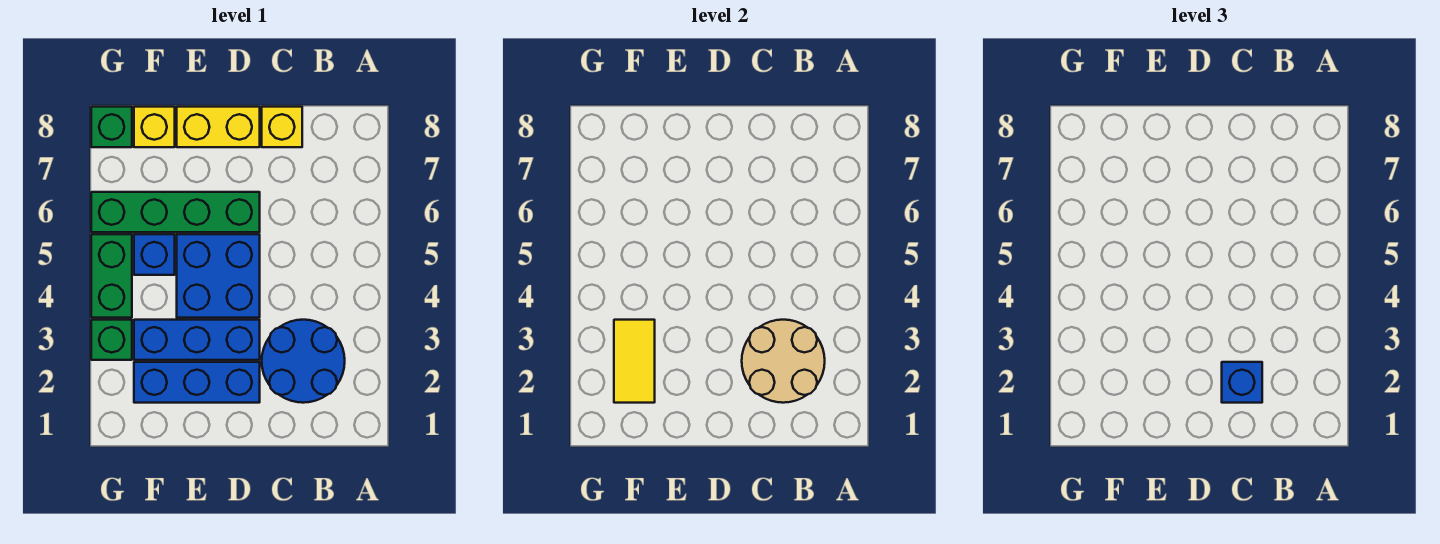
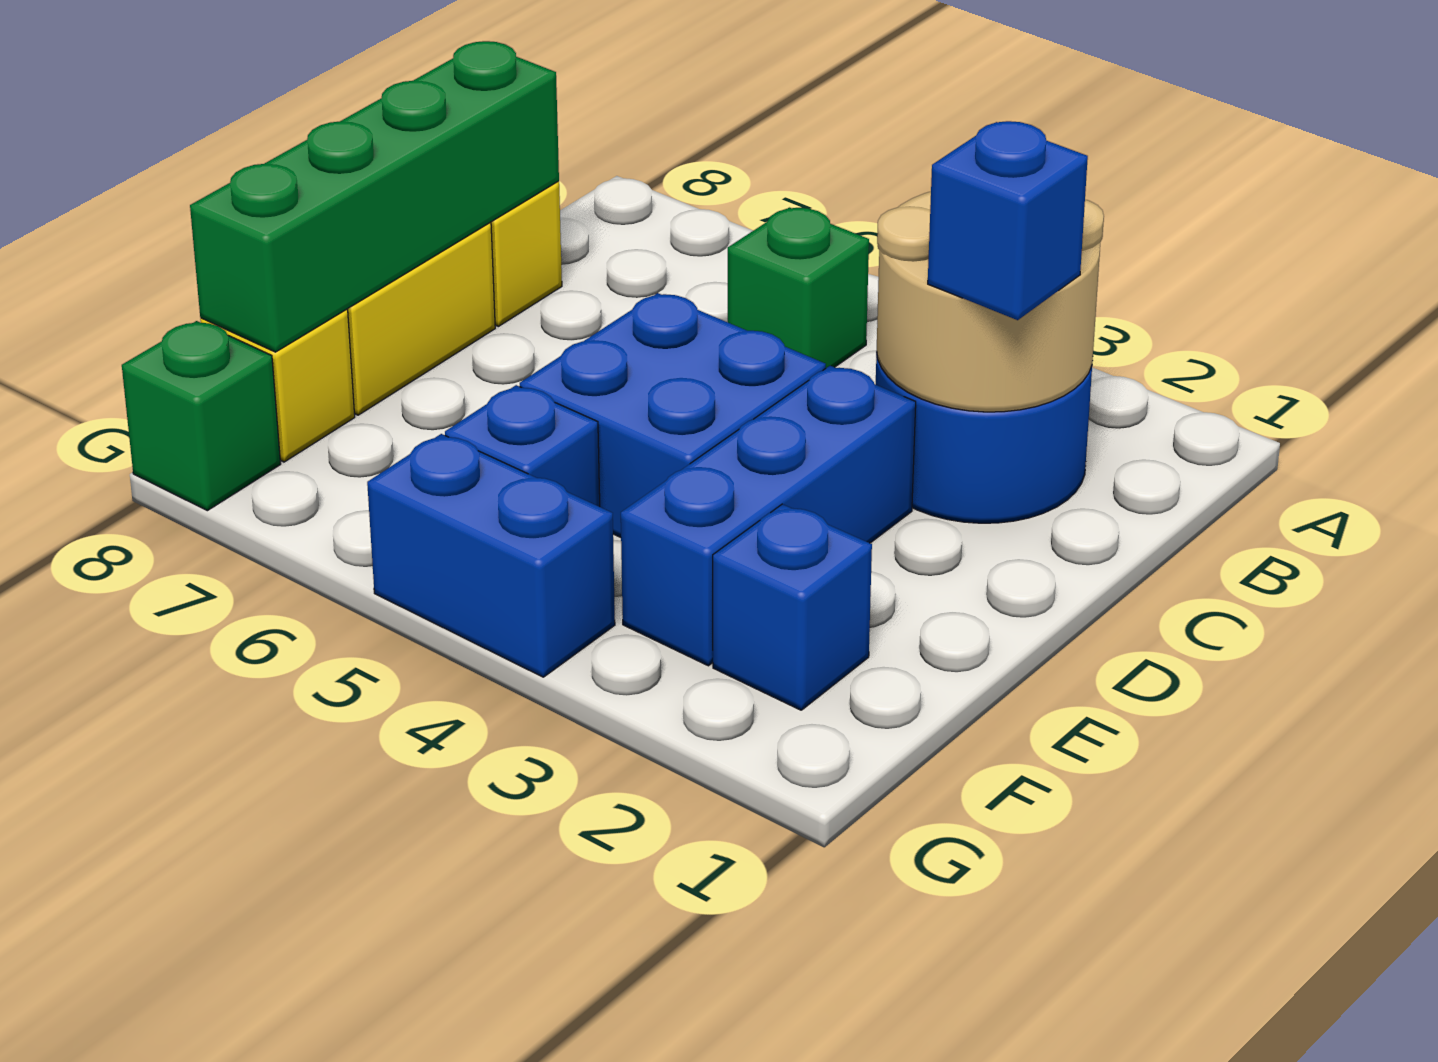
blue 1x3 brick [134,362,260,403] -> blue 1x1 brick [713,504,872,710]
green 1x4 brick [91,192,260,232] -> green 1x4 brick moved to [190,41,559,352]
yellow 1x2 tile [614,320,655,403] -> none
green 1x1 brick [91,320,132,360] -> green 1x1 brick moved to [728,207,869,368]
green 1x2 brick [91,234,132,318] -> blue 1x2 brick [367,434,615,677]

